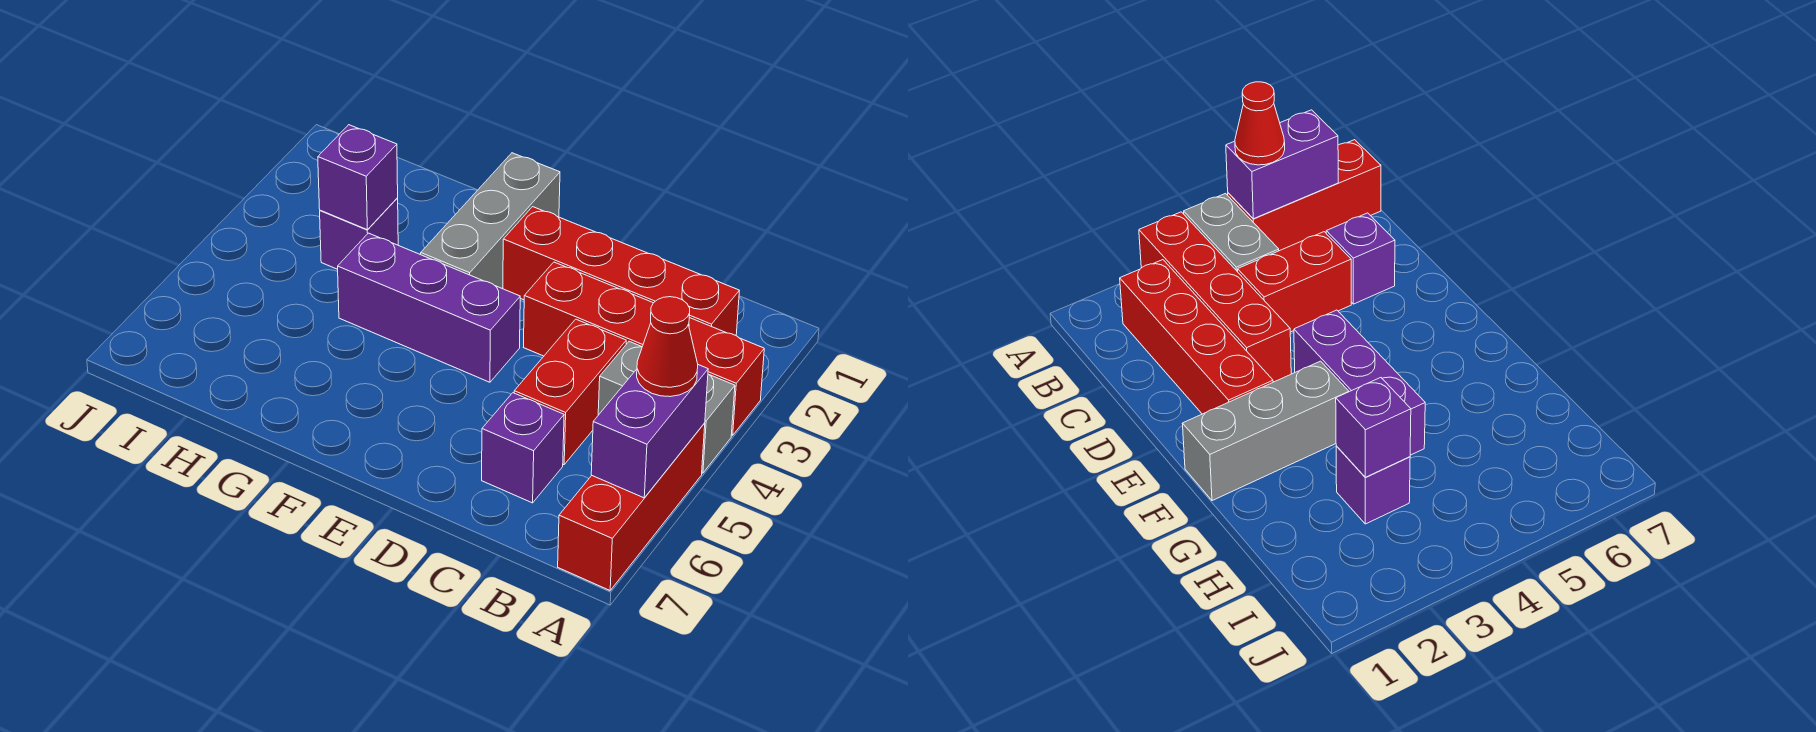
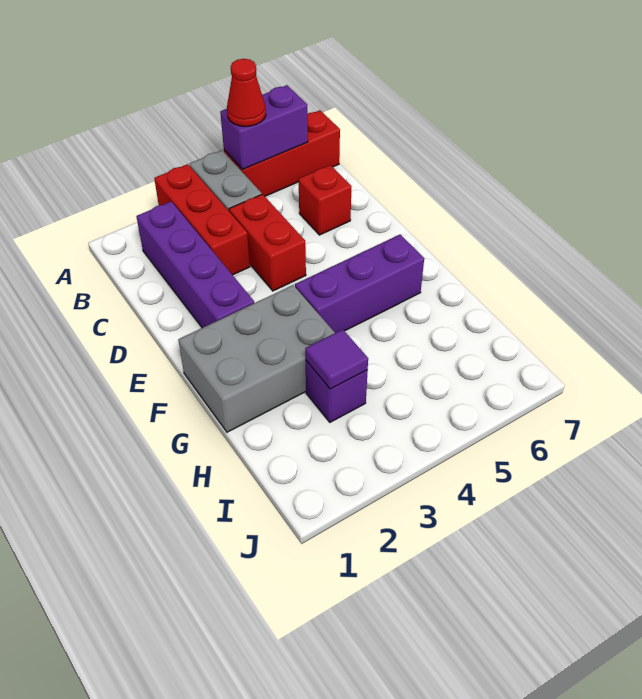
red 1x4 brick [524,262,764,435] -> red 1x3 brick [154,164,250,275]
red 1x4 brick [503,207,739,335] -> purple 1x4 brick [136,202,254,328]
red 1x2 brick [514,319,626,465] -> red 1x2 brick turned to [229,194,306,291]
purple 1x1 brick [482,393,564,503] -> red 1x1 brick [299,165,352,235]
purple 1x3 brick [338,233,520,382] -> purple 1x3 brick turned to [295,235,424,333]
grey 1x3 brick [421,153,560,288] -> grey 2x3 brick [178,285,335,432]
purple 1x1 brick [318,125,398,229] -> purple 1x1 tile [305,329,368,389]

